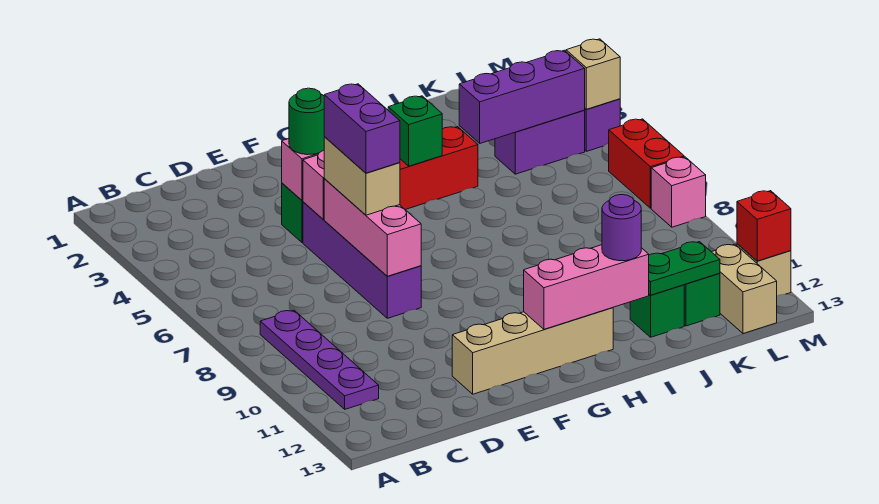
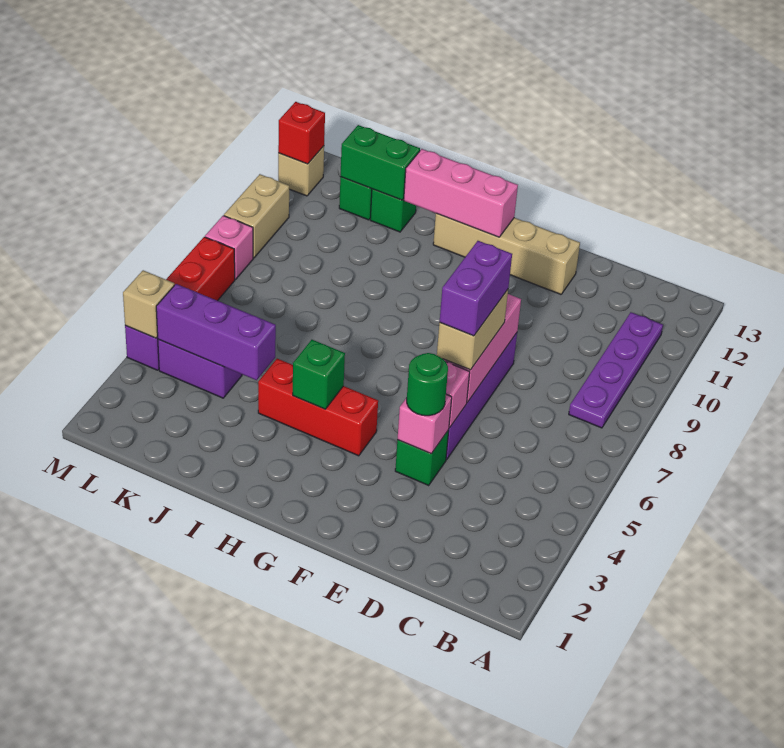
purple 1x1 round brick [602,195,641,261] -> none
green 1x2 plate [649,242,720,295] -> green 1x2 brick [340,125,420,200]
tan 1x2 brick [712,244,777,334] -> tan 1x2 brick moved to [224,174,289,258]

